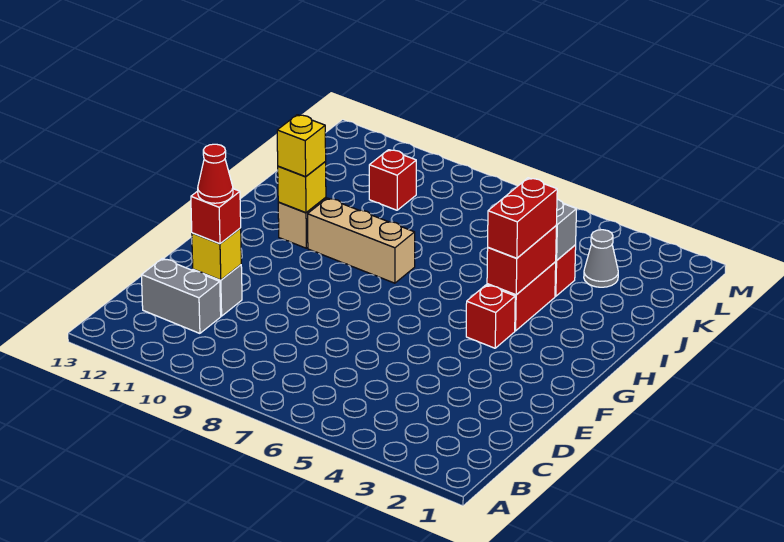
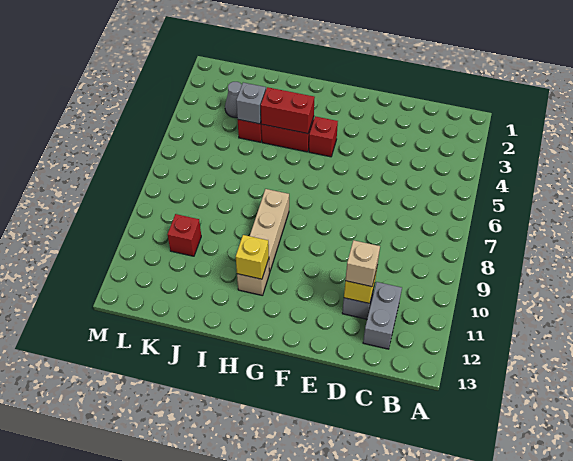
red 1x1 brick [191,189,241,244] -> tan 1x1 brick [345,240,380,287]
red 1x1 cone [198,144,233,203] -> none
red 1x2 brick [488,178,557,258] -> none
yellow 1x1 brick [277,115,326,177] -> none

